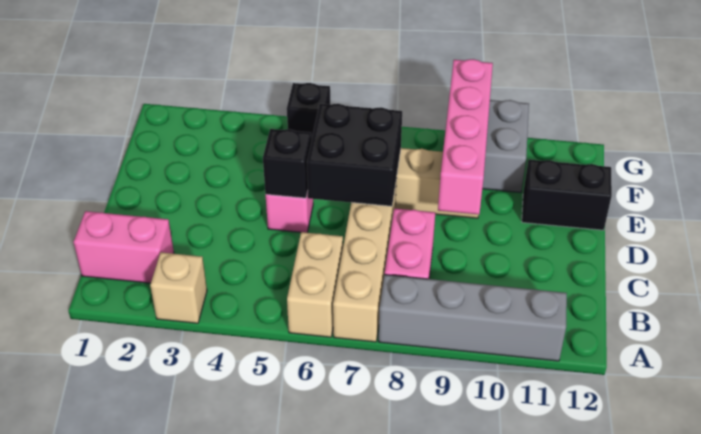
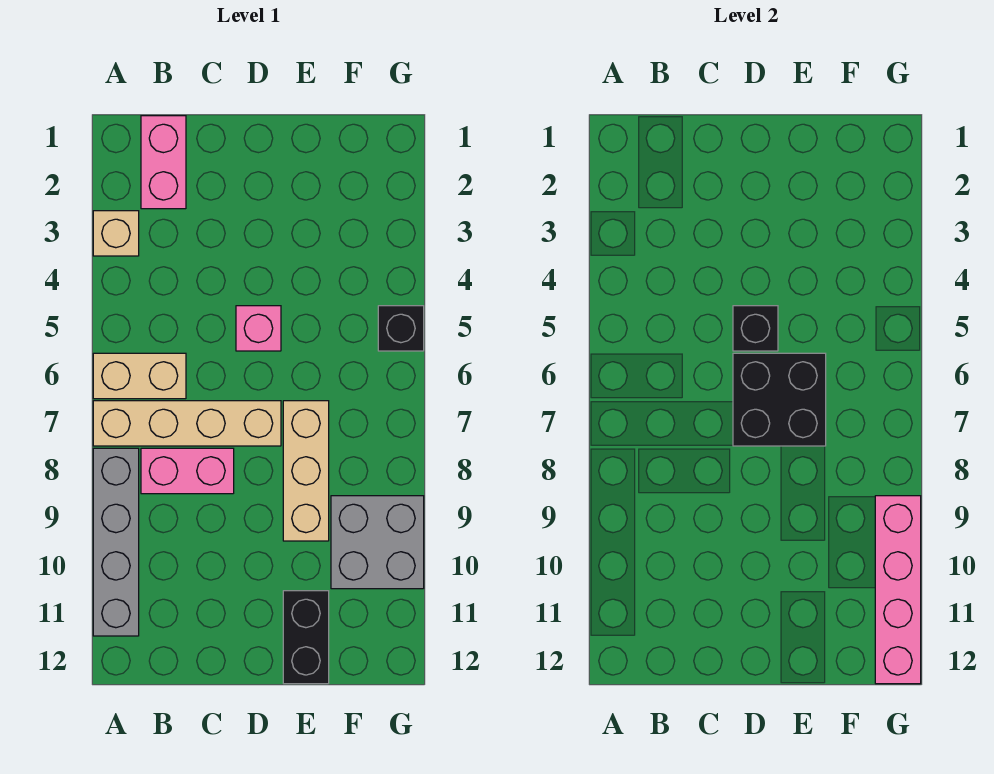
pink 1x4 brick [438,59,493,215] -> pink 1x4 brick turned to [875,496,921,684]

